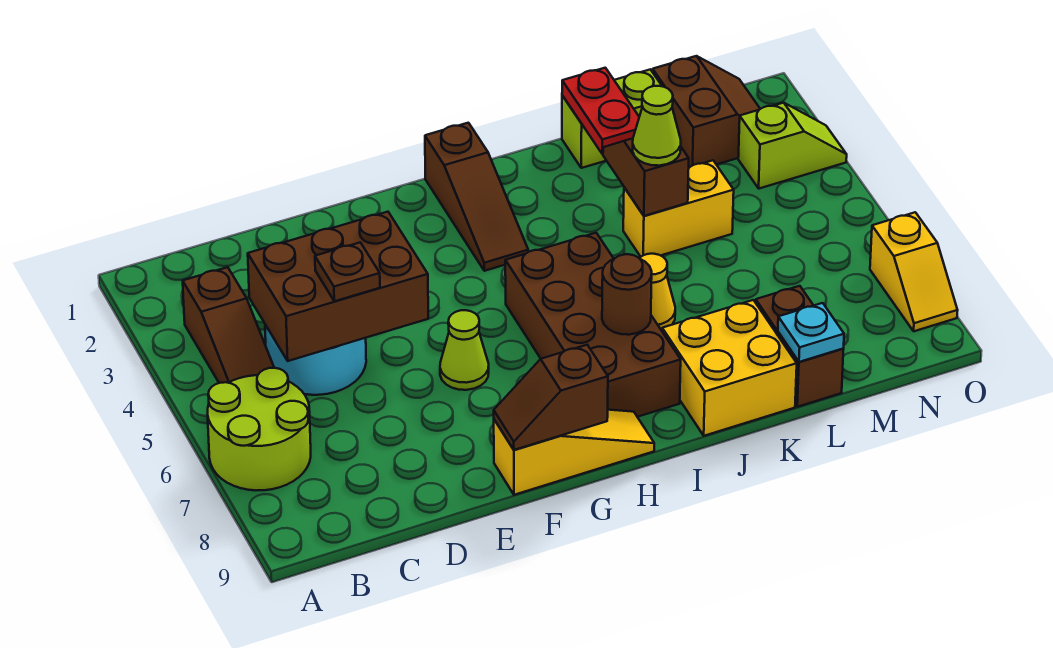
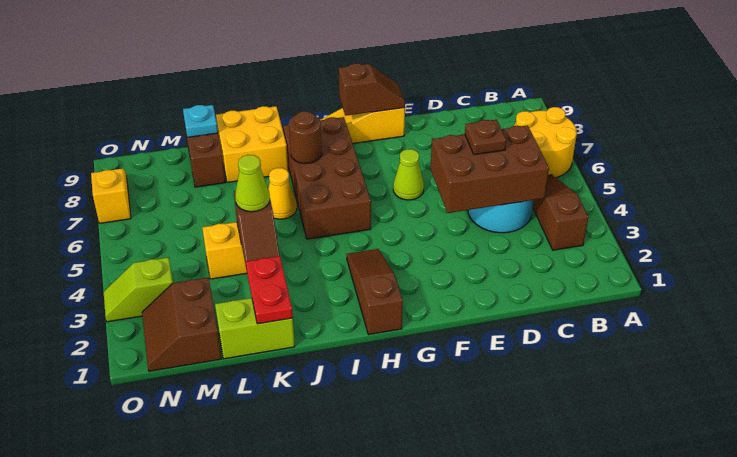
lime 2x2 round brick [208,368,311,490] -> yellow 2x2 round brick [514,107,577,178]

